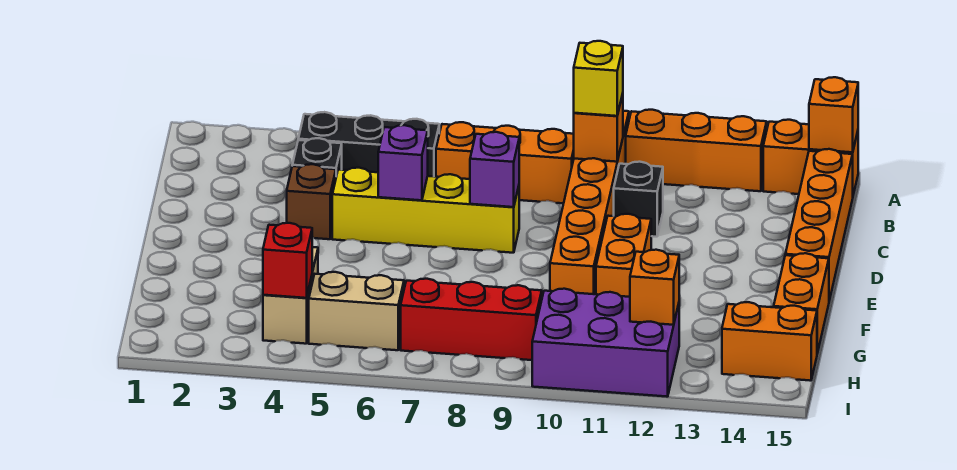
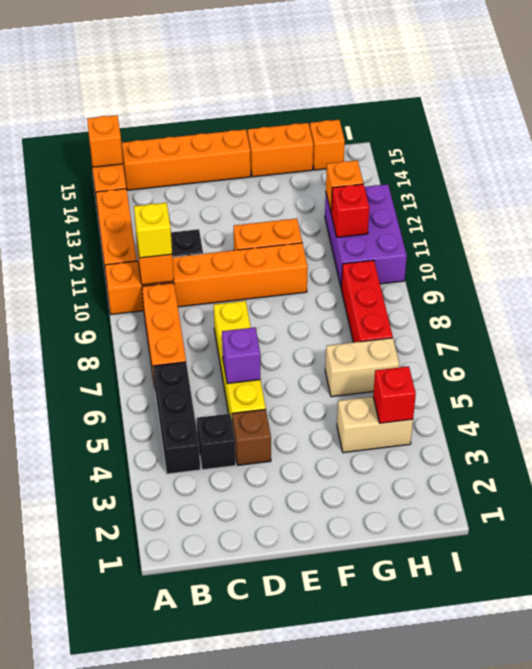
purple 1x1 brick [470,132,519,207] -> none
tan 1x2 brick [309,272,404,350] -> tan 1x2 brick turned to [325,338,399,397]
none -> red 1x1 brick [331,184,369,237]
orange 1x2 brick [722,302,817,381] -> orange 1x1 brick [310,120,345,170]

